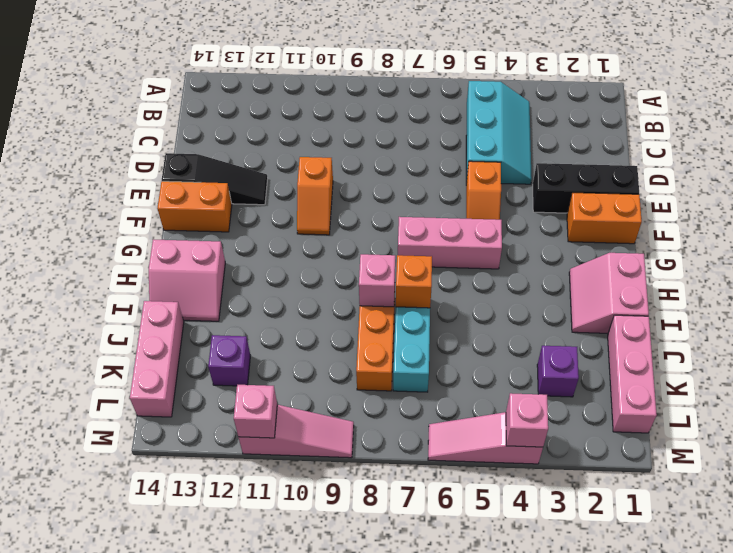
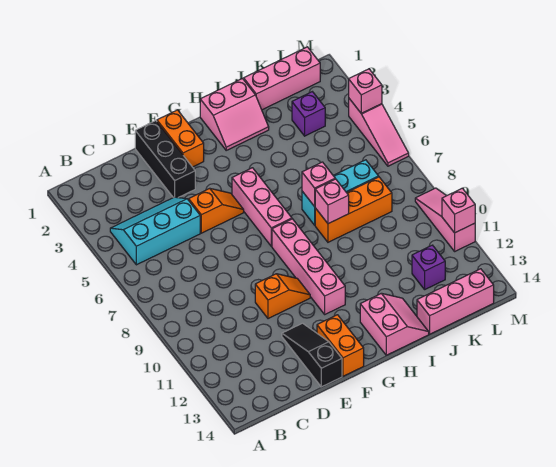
none -> pink 1x4 brick [272,219,345,314]
orange 1x1 brick [396,255,432,308] -> pink 1x1 brick [302,162,335,207]

